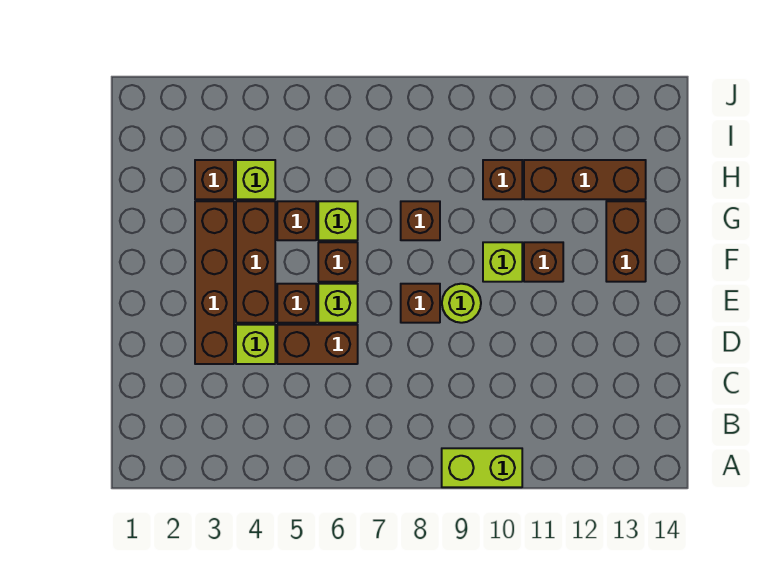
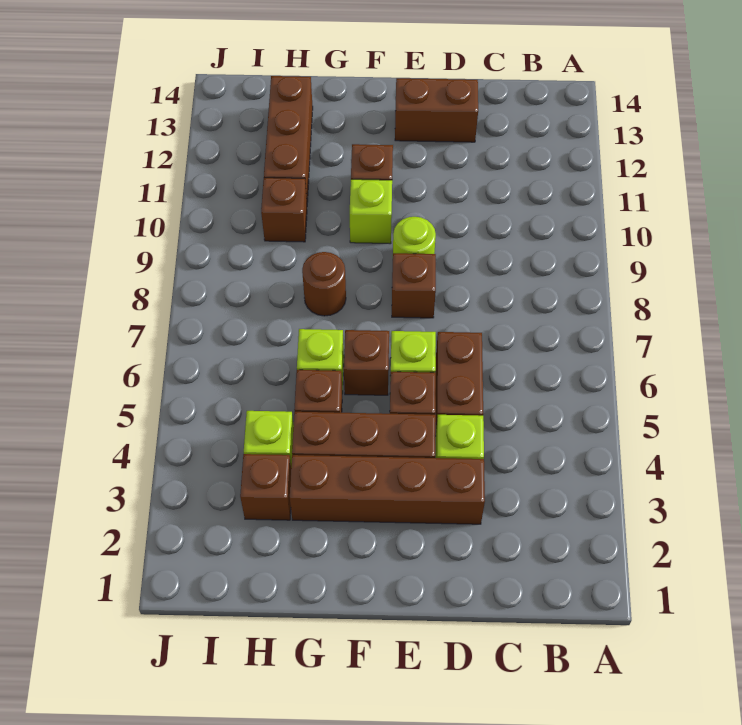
lime 1x2 brick [442,448,522,487] -> none
brown 1x2 brick [606,201,646,282] -> brown 1x2 brick moved to [395,78,478,142]
brown 1x1 brick [401,201,440,240] -> brown 1x1 round brick [302,252,346,316]

